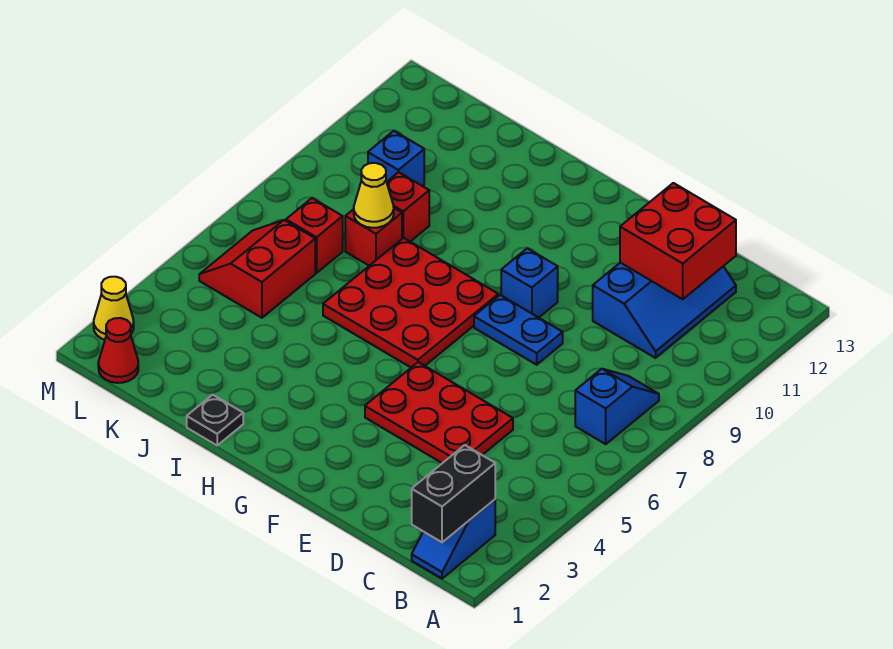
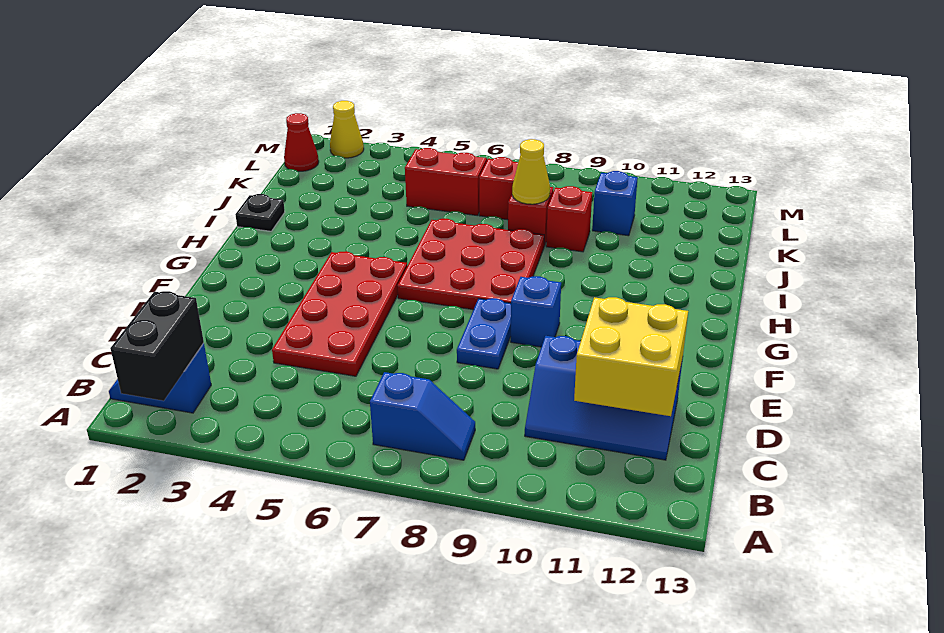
black 1x2 brick [412,445,495,542] -> black 1x2 brick turned to [110,291,204,401]
red 2x2 brick [620,183,736,299] -> yellow 2x2 brick [574,297,688,416]
red 2x3 plate [365,362,513,463] -> red 2x4 plate [272,251,407,376]

